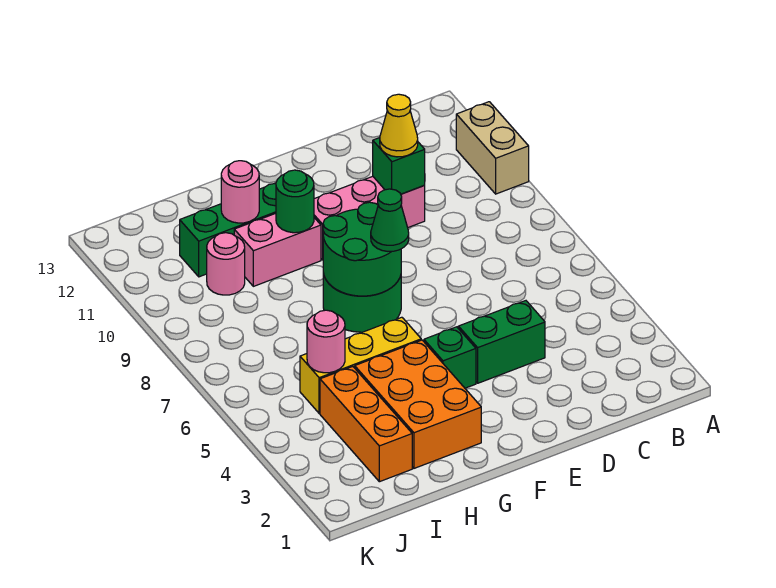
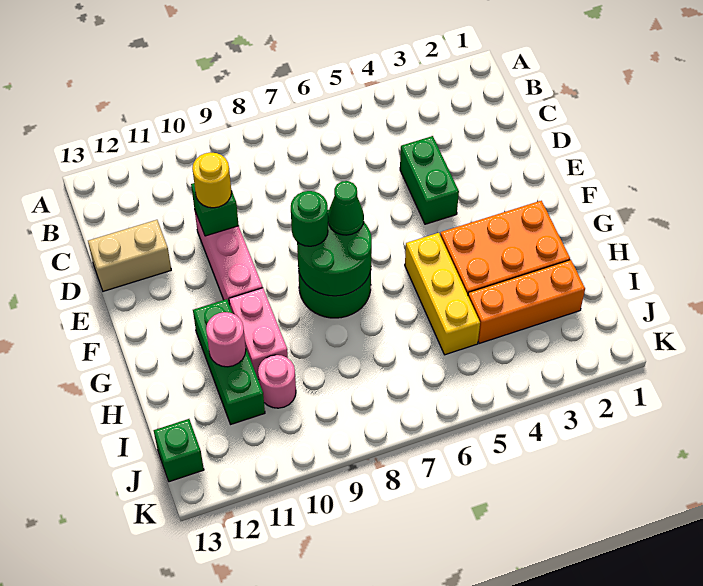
tan 1x2 brick [456,102,529,194] -> tan 1x2 brick moved to [88,220,171,291]
yellow 1x1 cone [380,94,418,157] -> yellow 1x1 round brick [192,152,232,208]
green 1x1 brick [424,327,476,388] -> green 1x1 brick moved to [154,419,204,482]
green 1x1 round brick [276,170,314,233] -> green 1x1 round brick moved to [291,191,328,246]
pink 1x1 round brick [307,310,345,373] -> none

